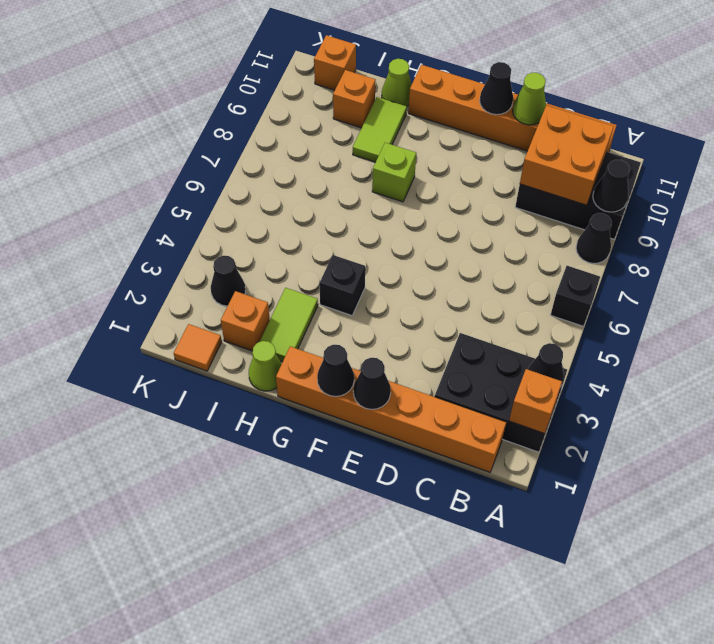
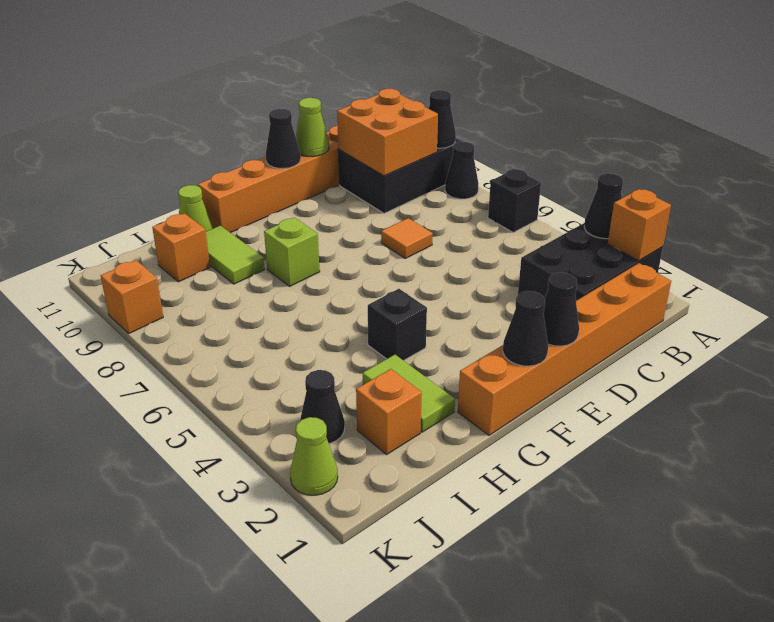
lime 1x1 cone [249,341,282,391] -> lime 1x1 cone moved to [290,417,338,495]
orange 1x1 tile [174,324,222,371] -> orange 1x1 tile moved to [381,218,433,258]
orange 1x1 brick [314,35,356,90] -> orange 1x1 brick moved to [101,260,163,333]

